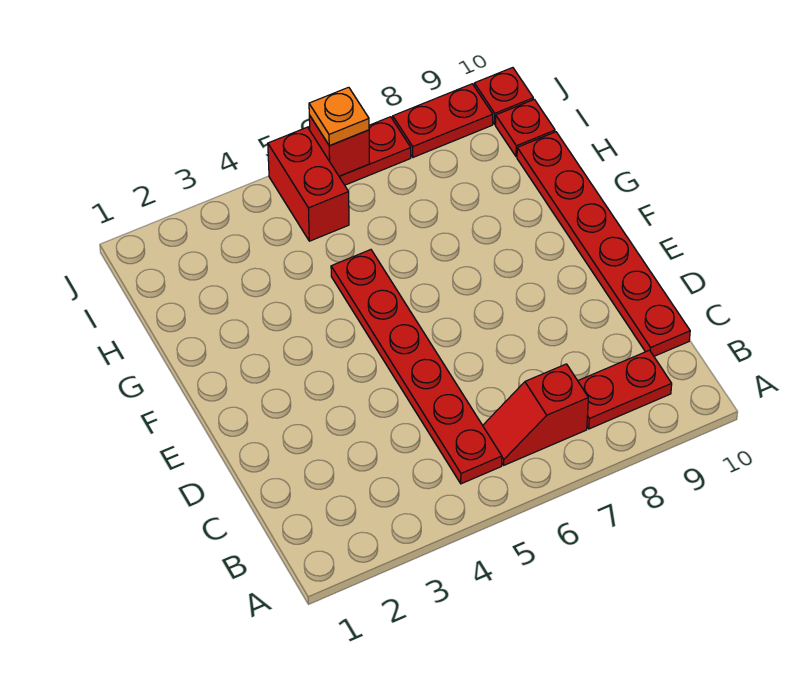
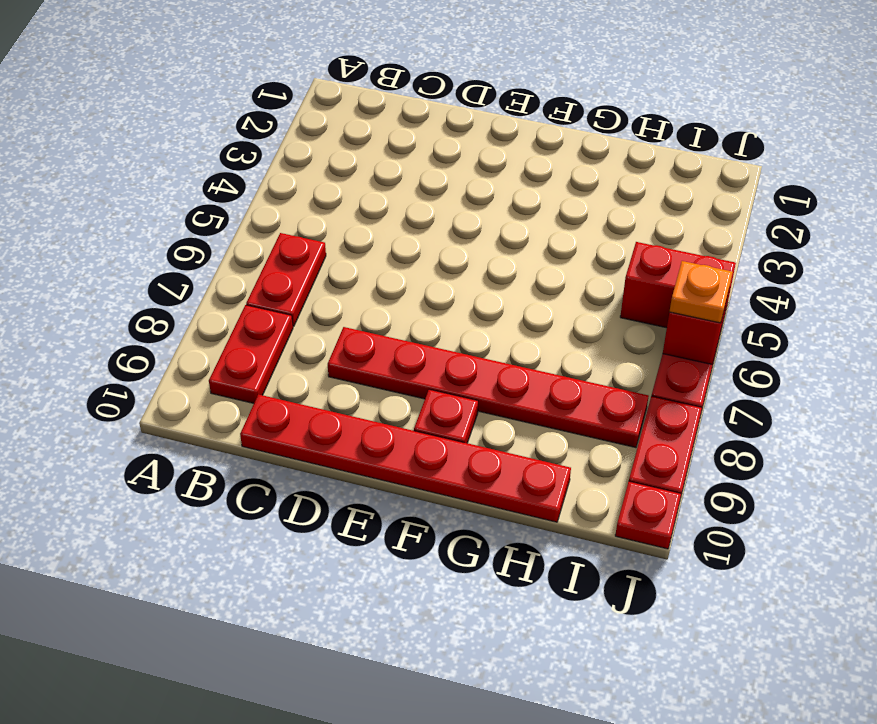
red 1x6 plate [331,250,502,484] -> red 1x6 plate moved to [328,327,649,448]
red 1x2 slope [483,364,588,465] -> red 1x2 plate [246,233,326,326]
red 1x1 plate [495,99,555,157] -> red 1x1 plate moved to [414,389,478,443]

